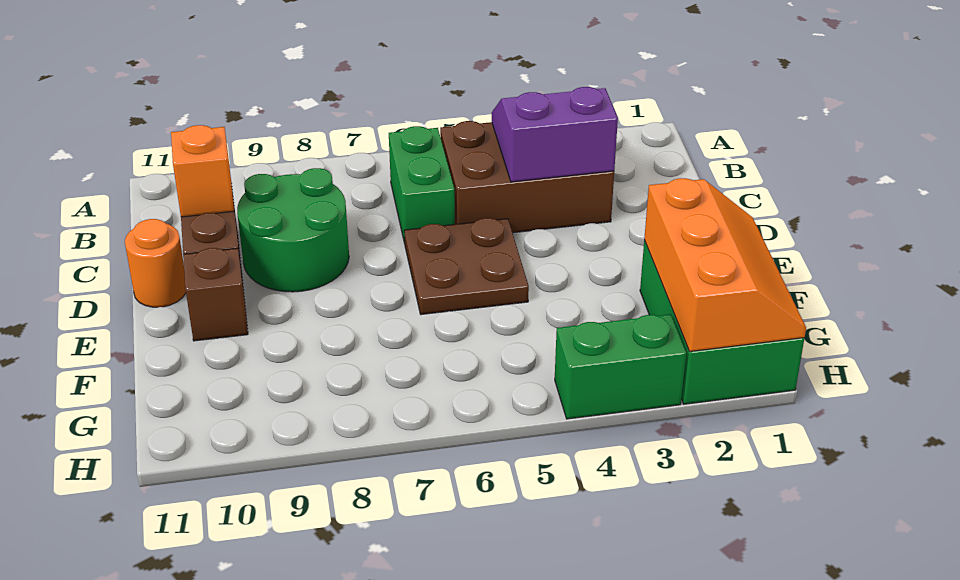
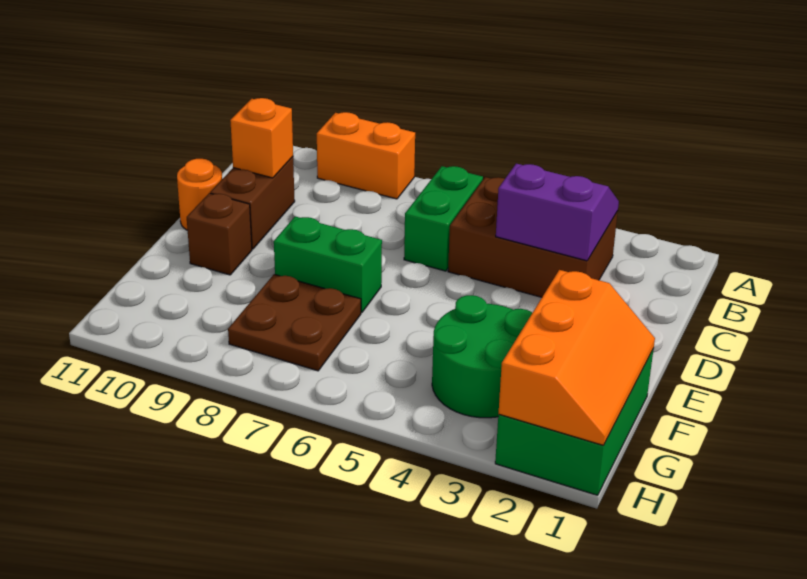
none -> orange 1x2 brick [317,112,415,199]
green 2x2 round brick [237,168,349,292] -> green 2x2 round brick moved to [432,295,532,418]
brown 2x2 plate [404,218,529,315] -> brown 2x2 plate moved to [228,274,361,371]
green 1x2 brick [555,314,686,419] -> green 1x2 brick moved to [274,216,382,313]

